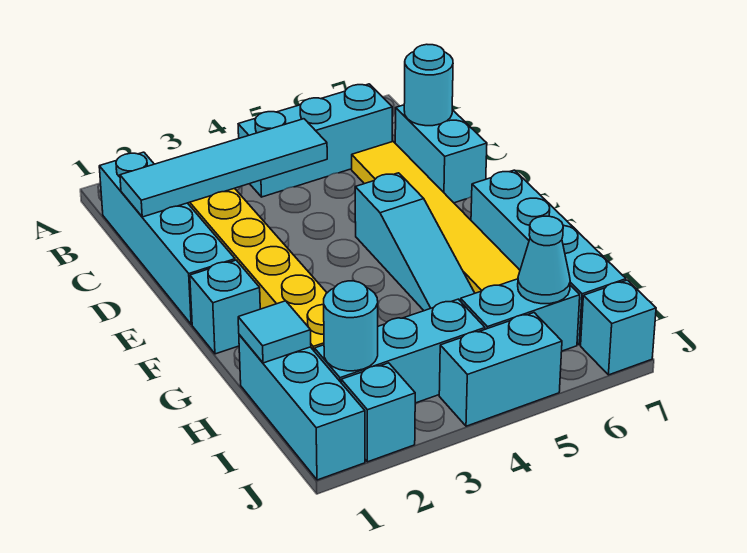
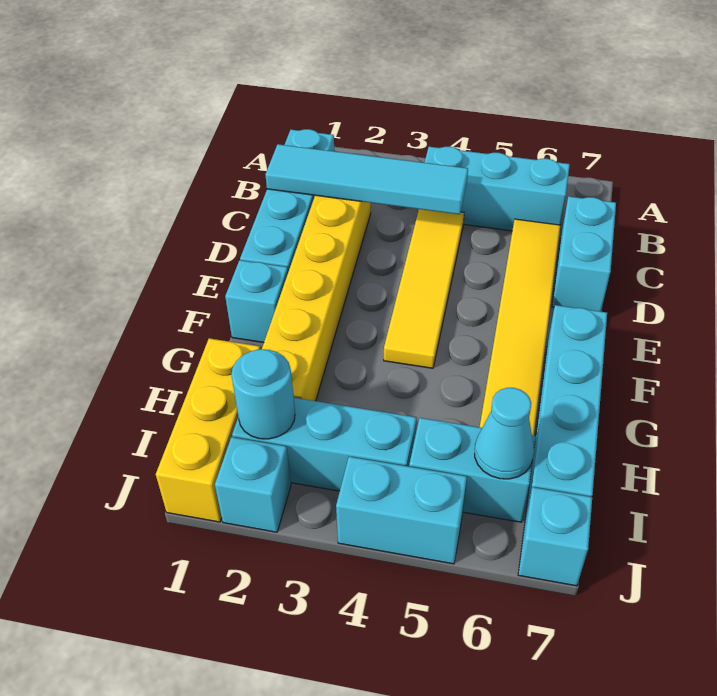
none -> yellow 1x4 tile [384,209,464,368]
cyan 1x1 round brick [404,44,453,126] -> none
cyan 1x3 slope [355,173,475,311] -> none
cyan 1x3 brick [239,335,365,480] -> yellow 1x3 brick [156,338,260,522]
cyan 1x1 tile [238,301,311,363] -> none

